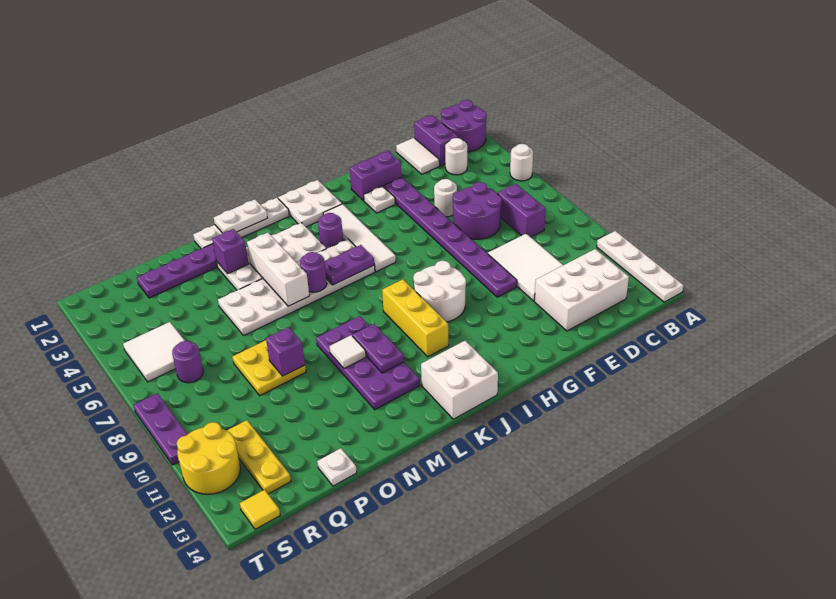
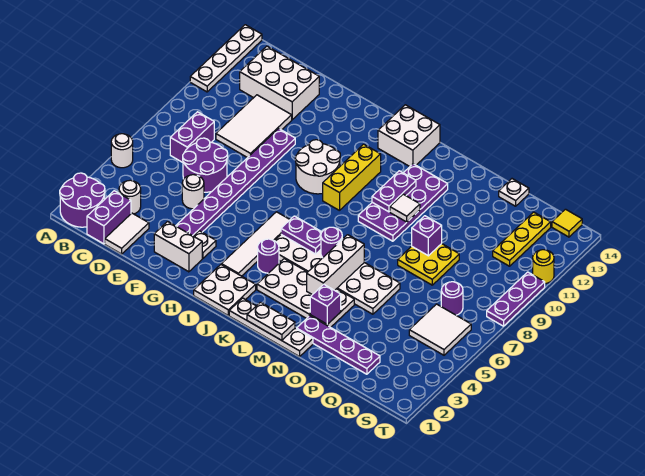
purple 1x2 brick [350,151,401,201] -> white 1x2 brick [154,222,202,272]
yellow 2x2 round brick [177,422,240,494] -> yellow 1x1 round brick [533,250,554,284]

